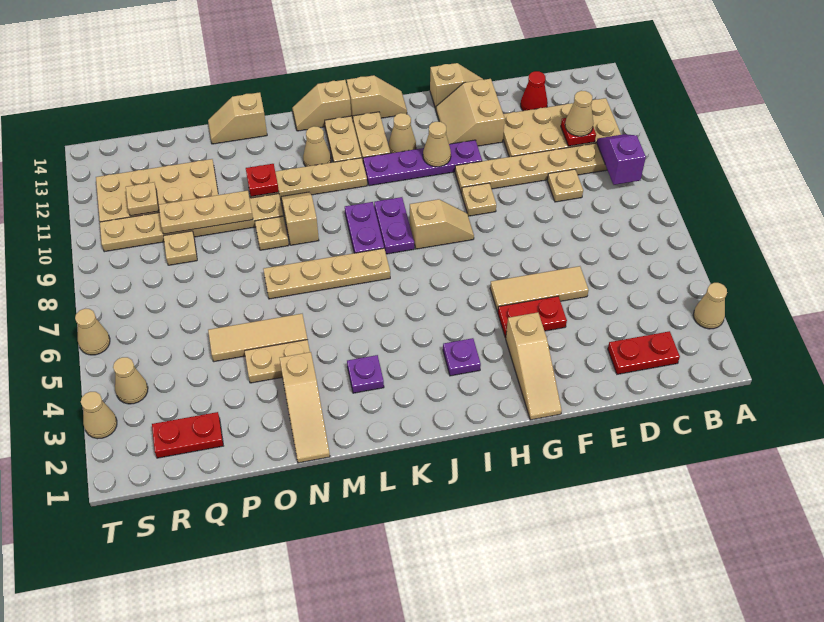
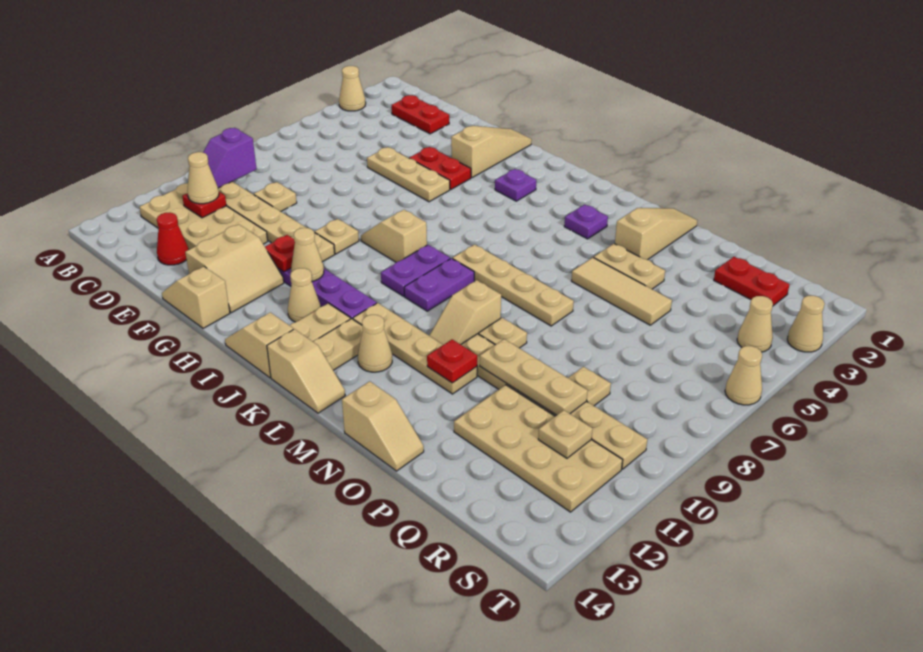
tan 1x3 tile [490,266,589,312] -> tan 1x3 plate [367,147,450,202]
none -> red 1x1 plate [265,235,295,272]

